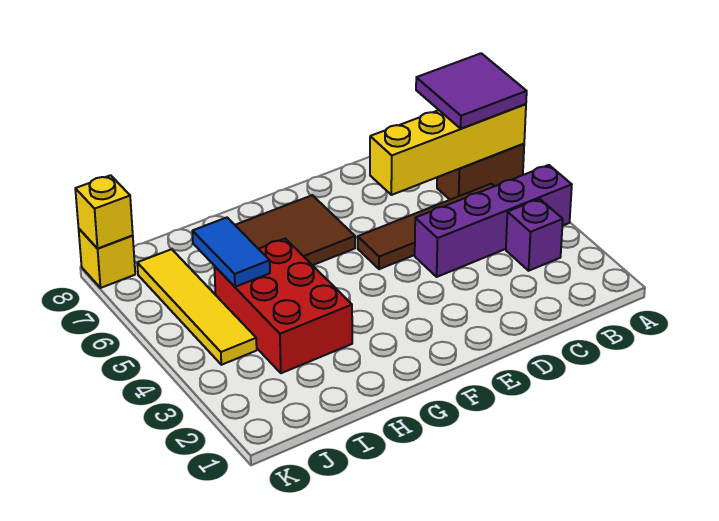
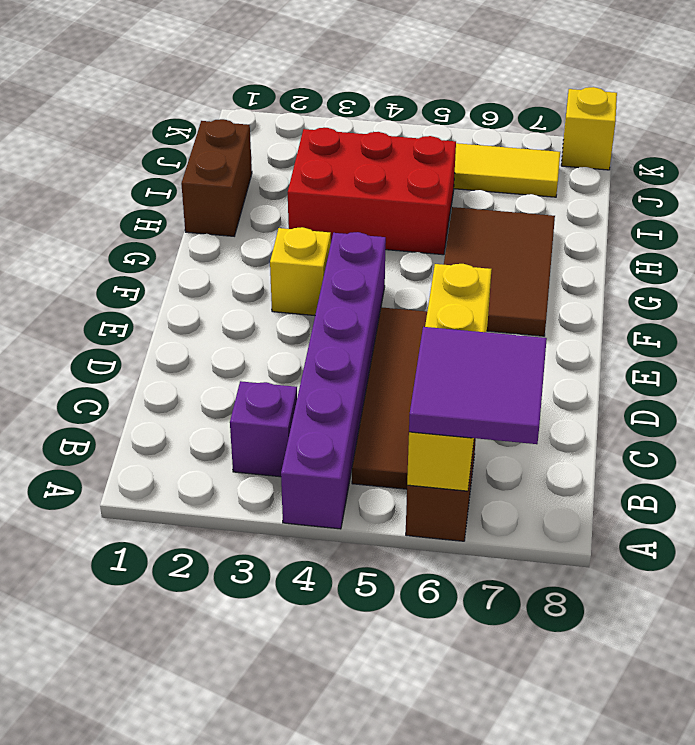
purple 1x4 brick [415,165,572,277] -> purple 1x6 brick [281,232,386,529]
none -> brown 1x2 brick [181,119,252,236]
blue 1x2 tile [192,218,270,287] -> none
yellow 1x1 brick [75,175,133,249] -> yellow 1x1 brick moved to [270,227,331,315]

